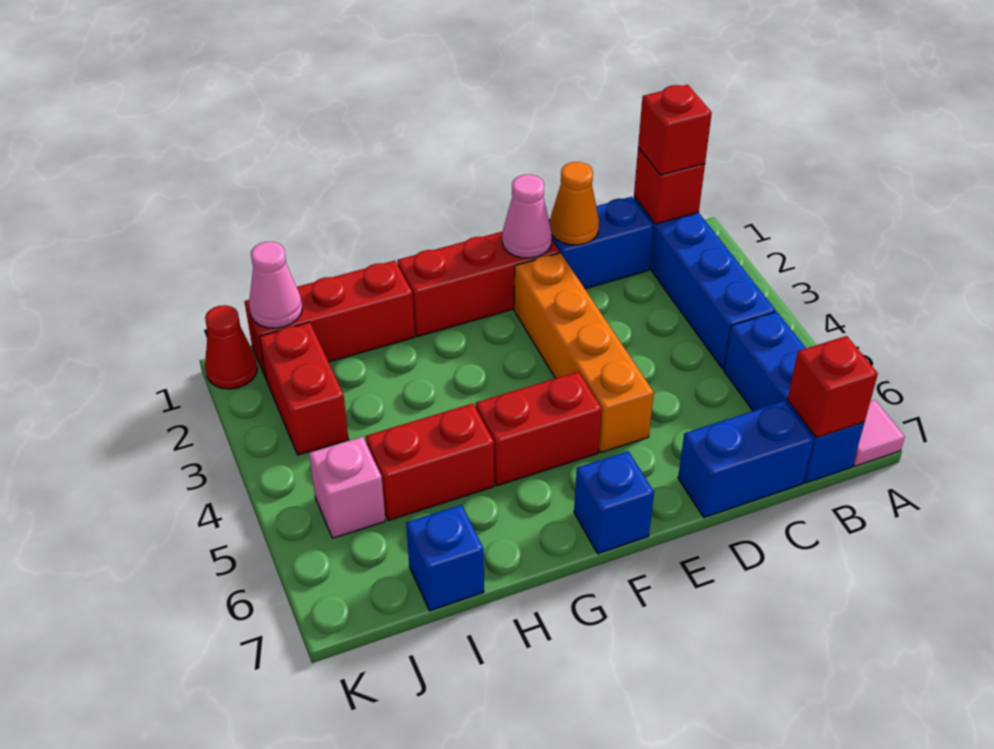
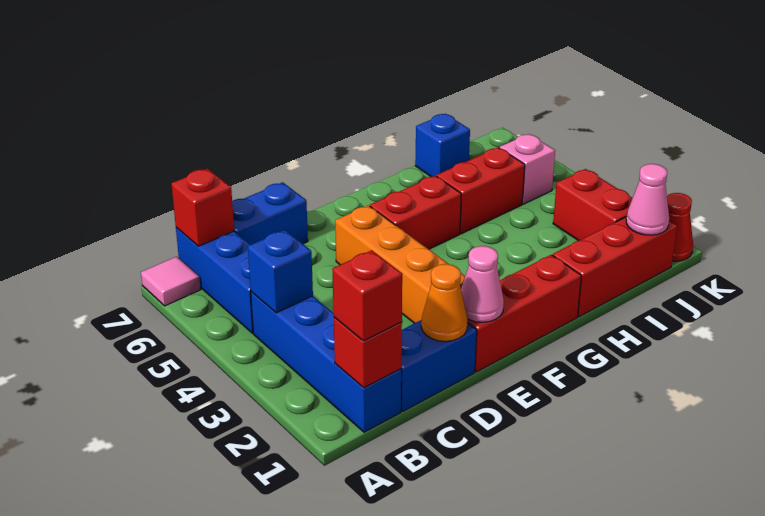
blue 1x1 brick [574,451,654,554] -> blue 1x1 brick moved to [248,230,313,313]

